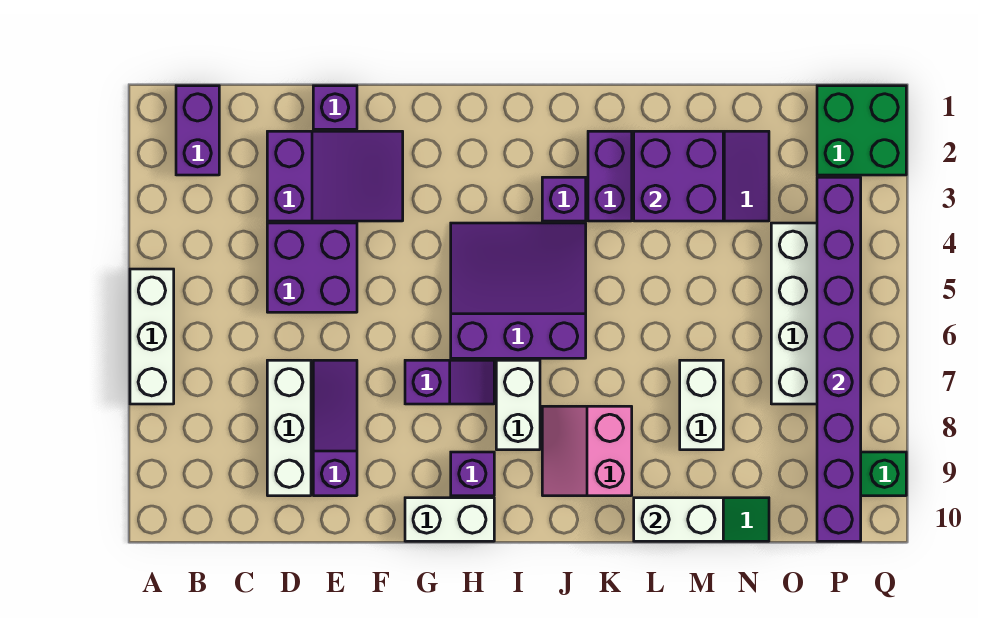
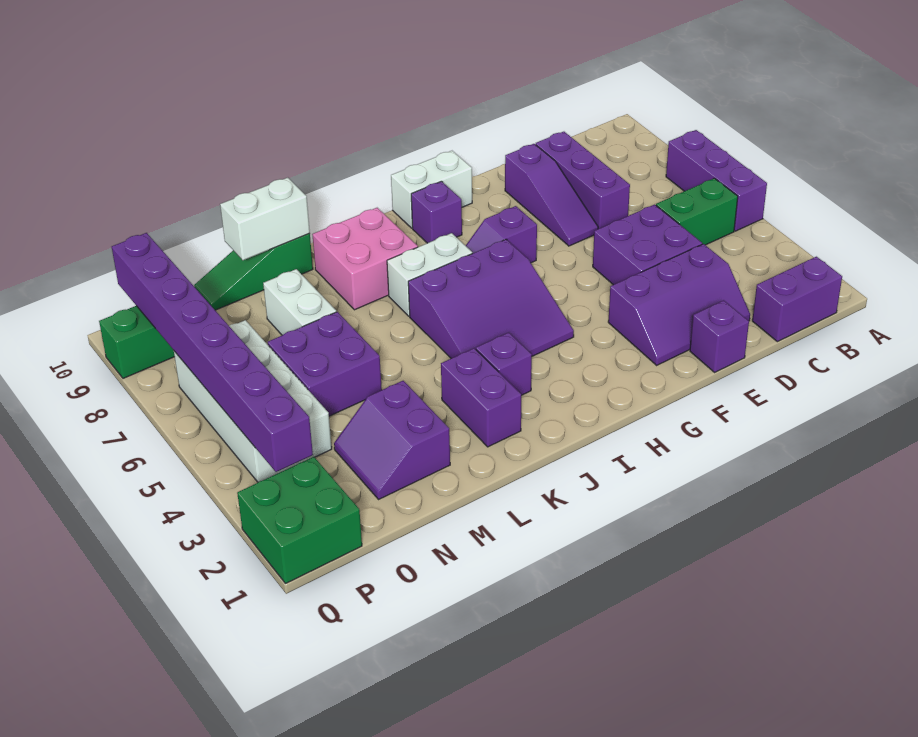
white 1x3 brick [130,269,174,404] -> purple 1x3 brick [666,130,767,231]
purple 1x2 brick [176,86,219,175] -> purple 1x2 brick turned to [752,257,842,342]
none -> green 1x2 brick [656,178,738,245]
purple 2x3 slope [267,131,403,221] -> purple 2x3 slope turned to [608,244,750,365]
white 1x3 brick [267,360,311,496] -> purple 1x3 brick [536,132,630,229]
white 1x2 brick [496,360,540,450] -> white 1x2 brick turned to [387,233,472,316]
pink 2x2 slope [542,406,632,496] -> pink 2x2 brick [312,208,418,310]
purple 2x2 brick [634,131,723,221] -> purple 2x2 brick moved to [267,312,382,416]

